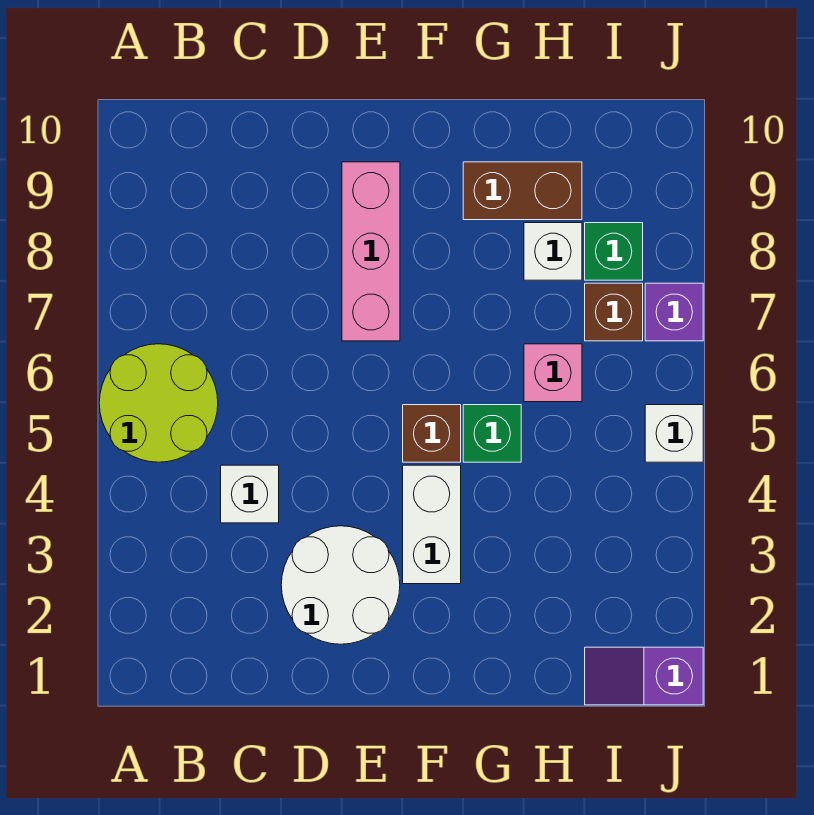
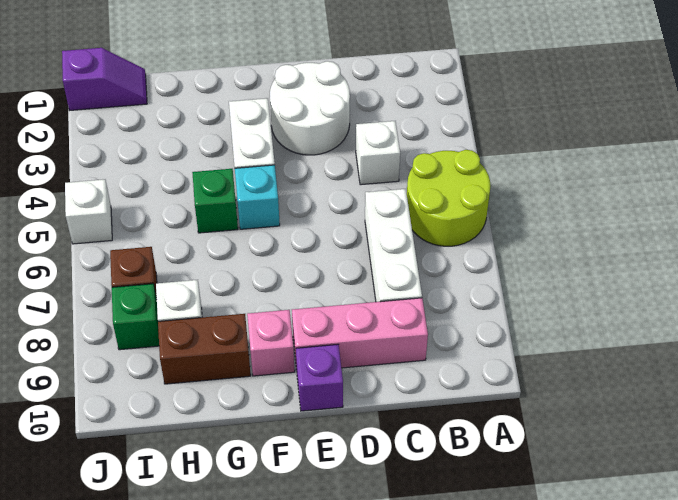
none -> white 1x3 brick [365,189,422,302]
pink 1x3 brick [342,162,400,341] -> pink 1x3 brick turned to [292,298,428,370]
brown 1x1 brick [403,405,461,462] -> cyan 1x1 brick [235,165,280,229]
pink 1x1 brick [524,344,582,402] -> pink 1x1 brick moved to [247,310,295,376]
purple 1x1 brick [645,283,703,341] -> purple 1x1 brick moved to [296,344,343,411]

